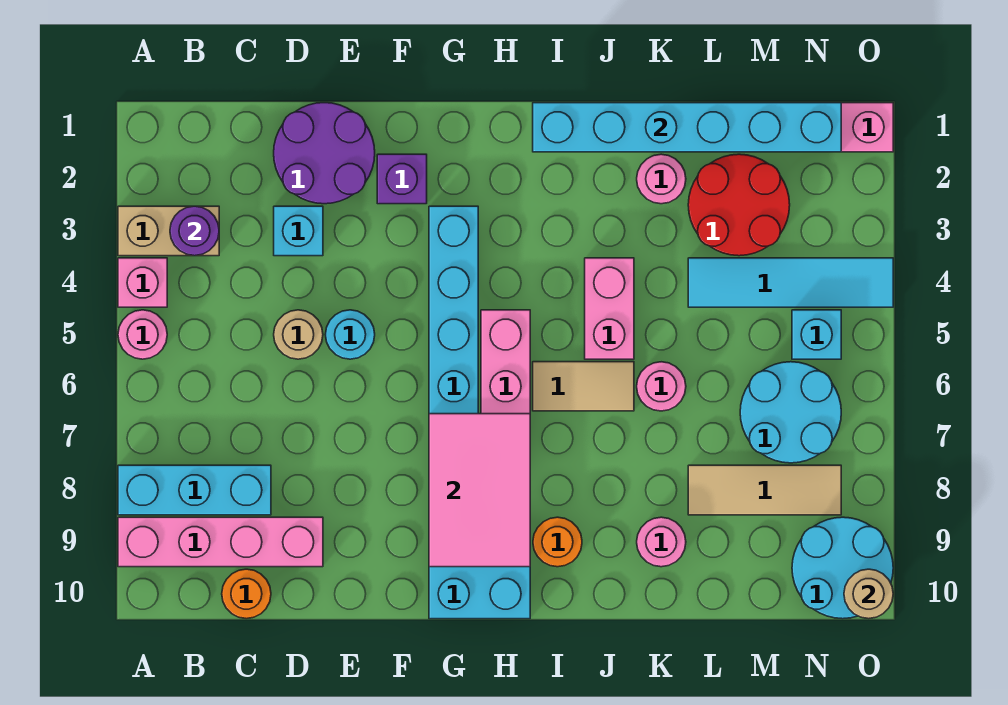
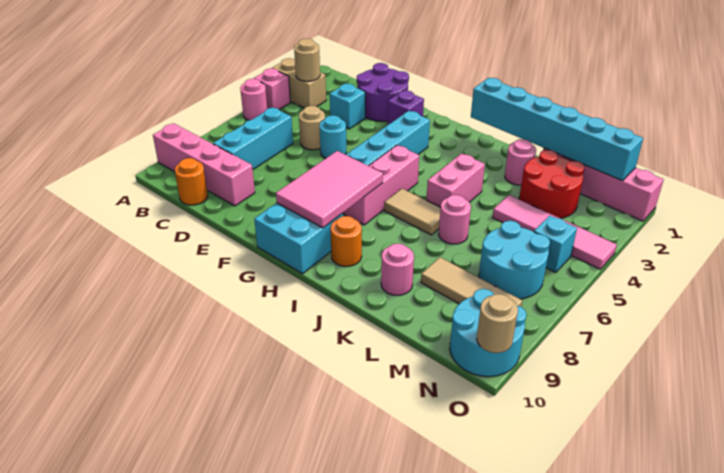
cyan 1x3 brick [118,465,271,515] -> cyan 1x3 brick turned to [213,107,293,169]
purple 1x1 round brick [170,206,219,256] -> tan 1x1 round brick [294,39,320,81]
cyan 1x4 tile [688,258,893,307] -> pink 1x4 tile [493,195,617,269]

